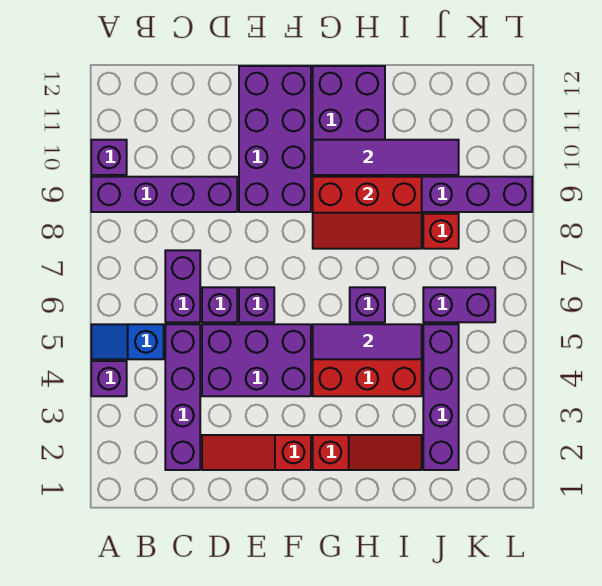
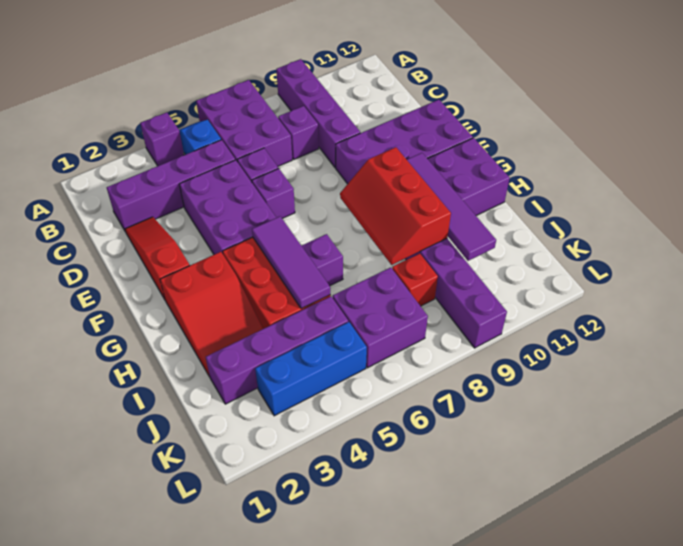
purple 1x1 brick [91,140,127,175] -> purple 1x1 brick moved to [278,106,319,159]
purple 1x2 brick [165,250,200,322] -> purple 2x3 brick [196,80,292,166]
red 1x3 slope [313,435,422,470] -> red 2x3 slope [160,252,263,377]
purple 1x2 brick [423,287,495,322] -> purple 2x2 brick [333,267,428,368]
none -> blue 1x3 brick [255,322,367,416]

